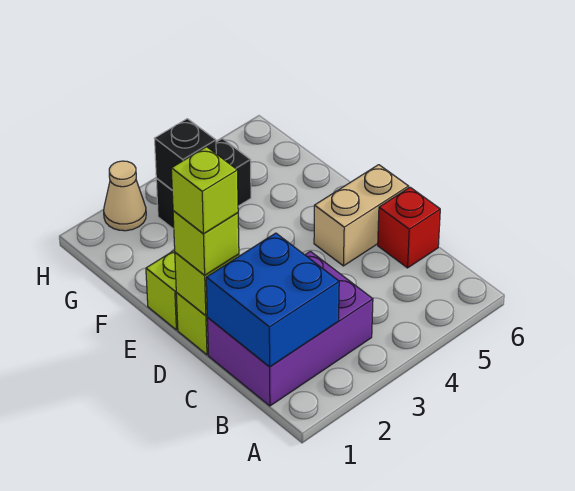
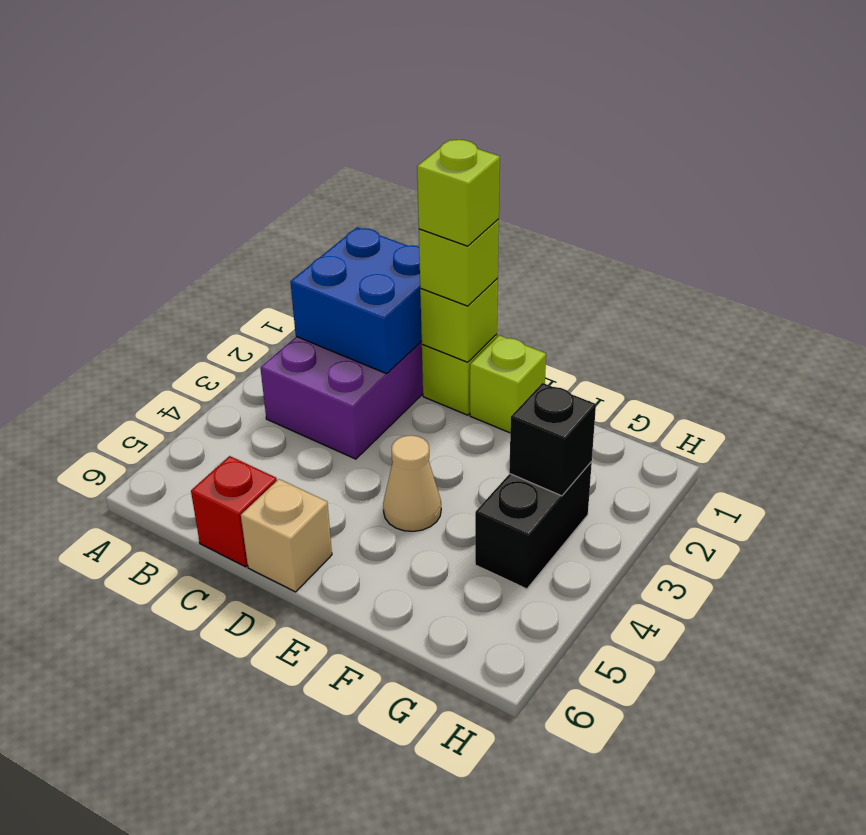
tan 1x2 brick [314,165,409,266] -> tan 1x1 brick [241,479,332,592]
tan 1x1 cone [104,161,146,231] -> tan 1x1 cone moved to [383,435,441,531]

